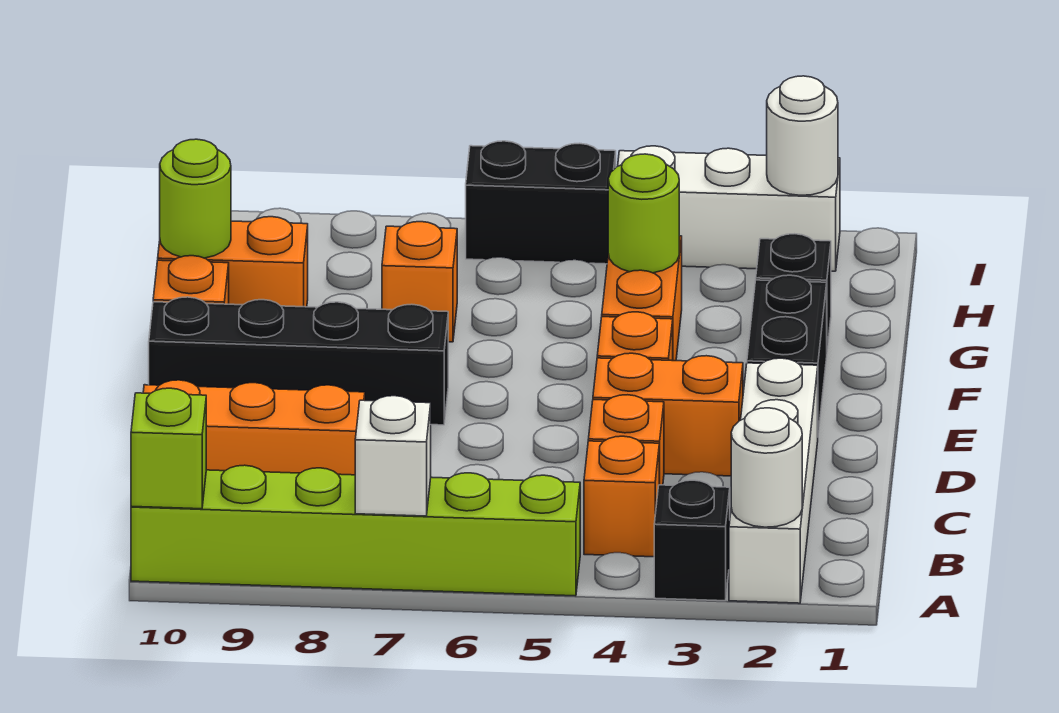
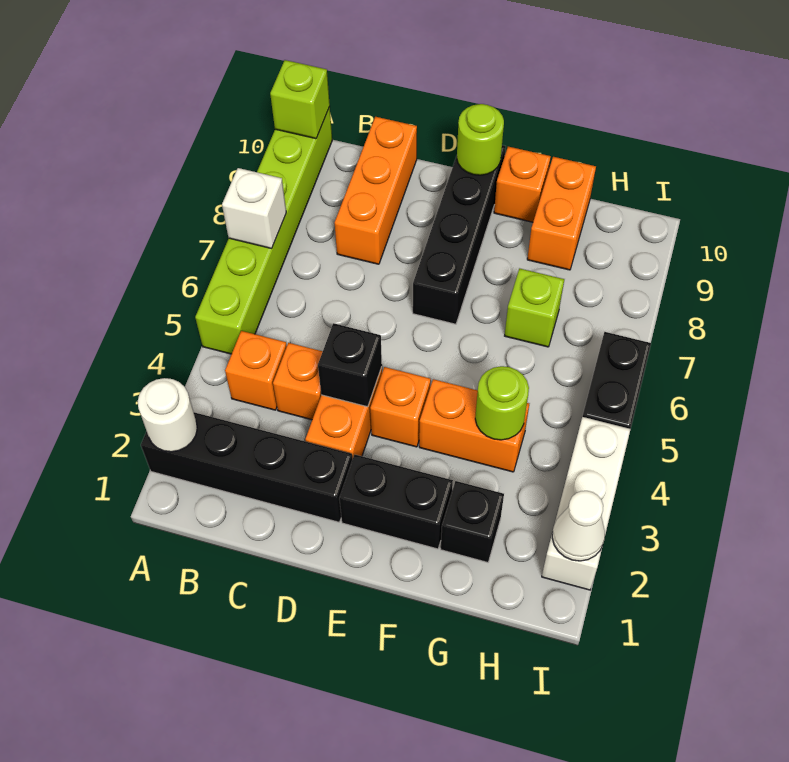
white 1x4 brick [729,358,818,603] -> black 1x4 brick [141,412,352,522]
black 1x1 brick [654,480,730,601] -> black 1x1 brick moved to [318,323,382,407]
orange 1x1 brick [382,222,457,342] -> lime 1x1 brick [505,269,564,347]
lime 1x1 round brick [160,139,231,258] -> lime 1x1 round brick moved to [457,104,504,175]
white 1x1 round brick [767,76,838,195] -> white 1x1 cone [552,491,605,561]

